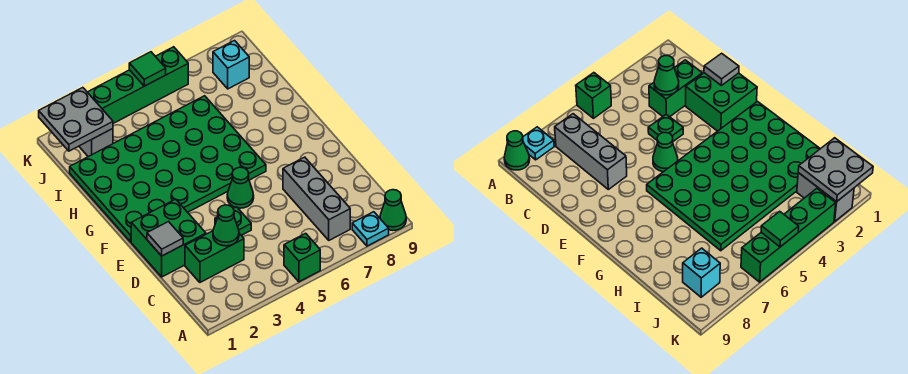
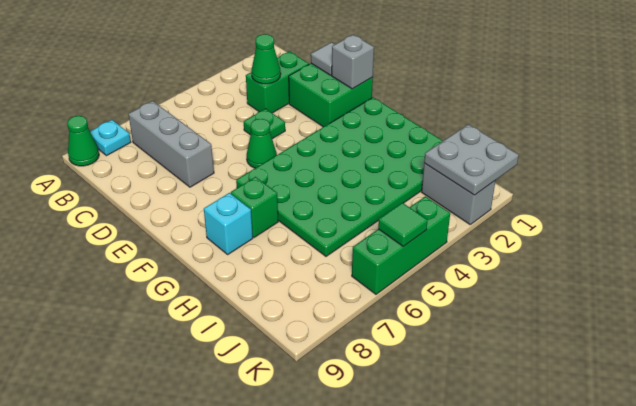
green 1x1 brick [284,233,320,282] -> green 1x1 brick moved to [231,177,278,237]
none -> grey 1x1 brick [332,35,374,89]
cyan 1x1 brick [213,41,249,89] -> cyan 1x1 brick moved to [204,193,253,254]
green 1x4 brick [88,47,188,123] -> green 1x3 brick [352,196,450,294]

